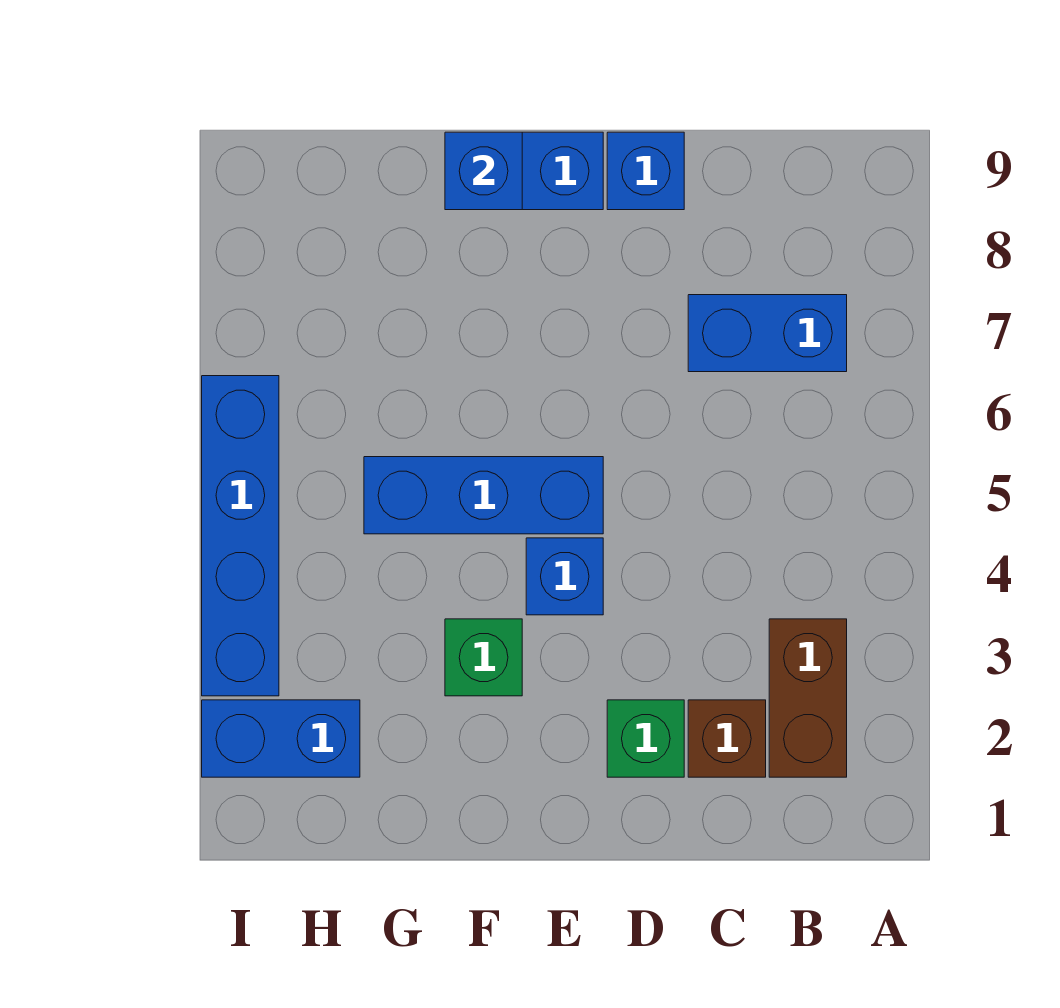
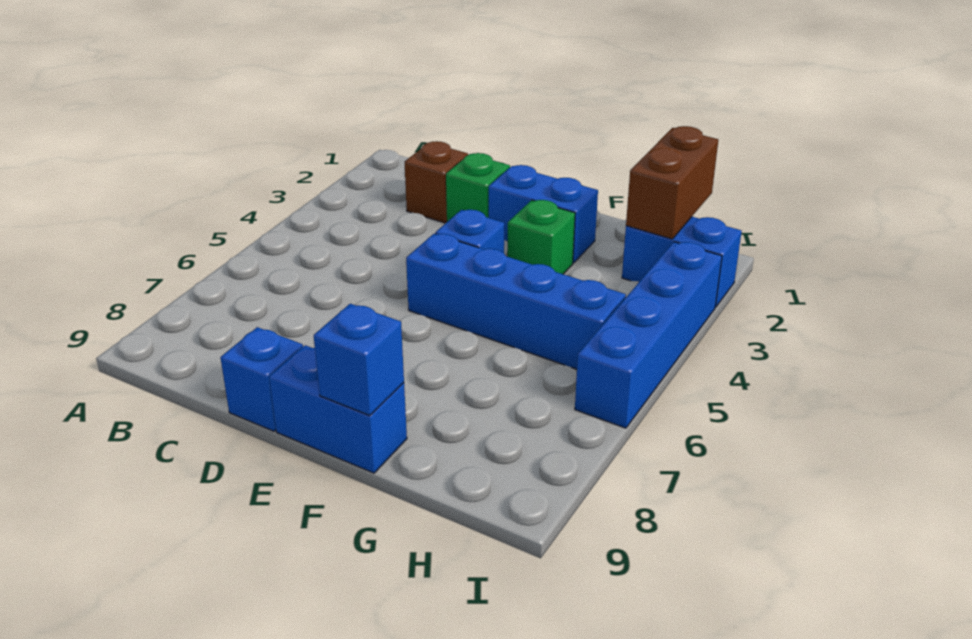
brown 1x2 brick [769,619,847,777] -> brown 1x2 brick moved to [626,126,718,239]
blue 1x2 brick [688,295,847,372] -> blue 1x2 brick moved to [489,165,598,263]
blue 1x3 brick [364,457,603,534] -> blue 1x4 brick [406,234,626,369]

